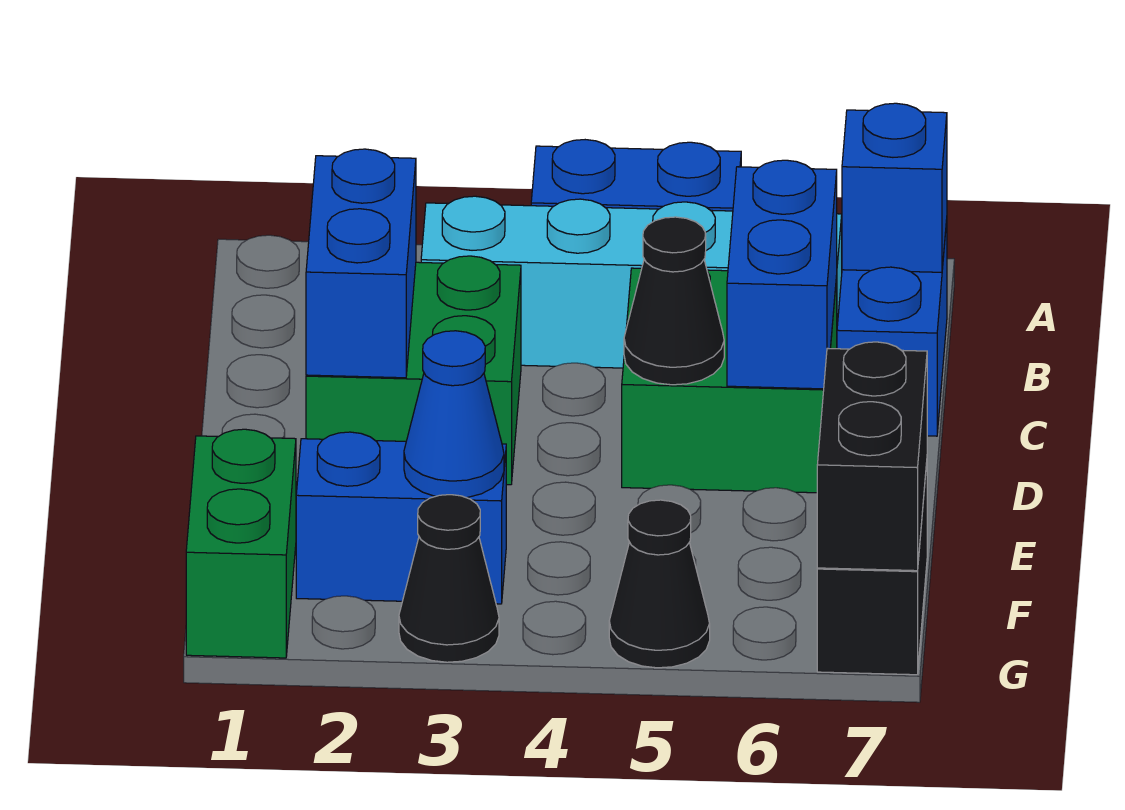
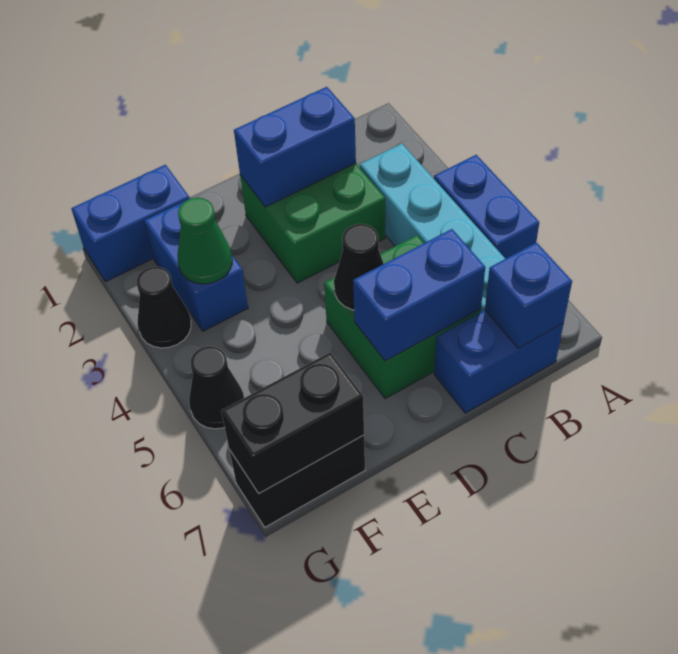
green 1x2 brick [186,429,296,658] -> blue 1x2 brick [71,165,190,282]
blue 1x1 cone [404,331,504,498] -> green 1x1 cone [178,198,232,284]

